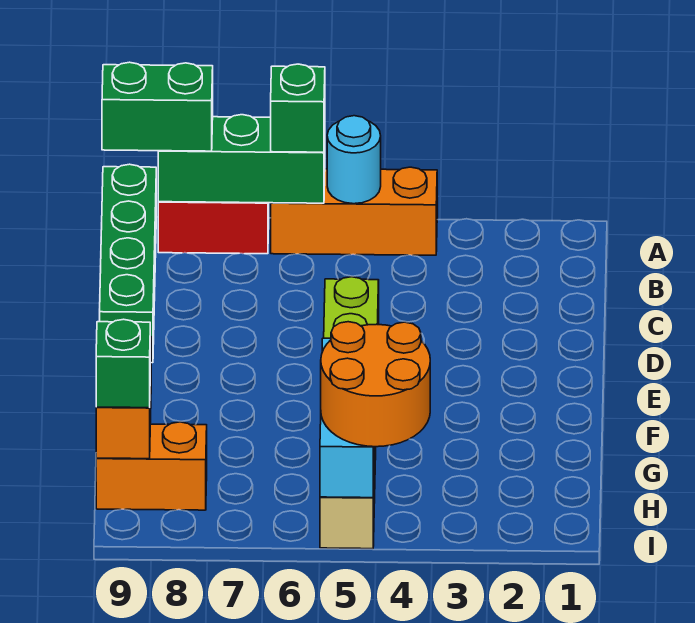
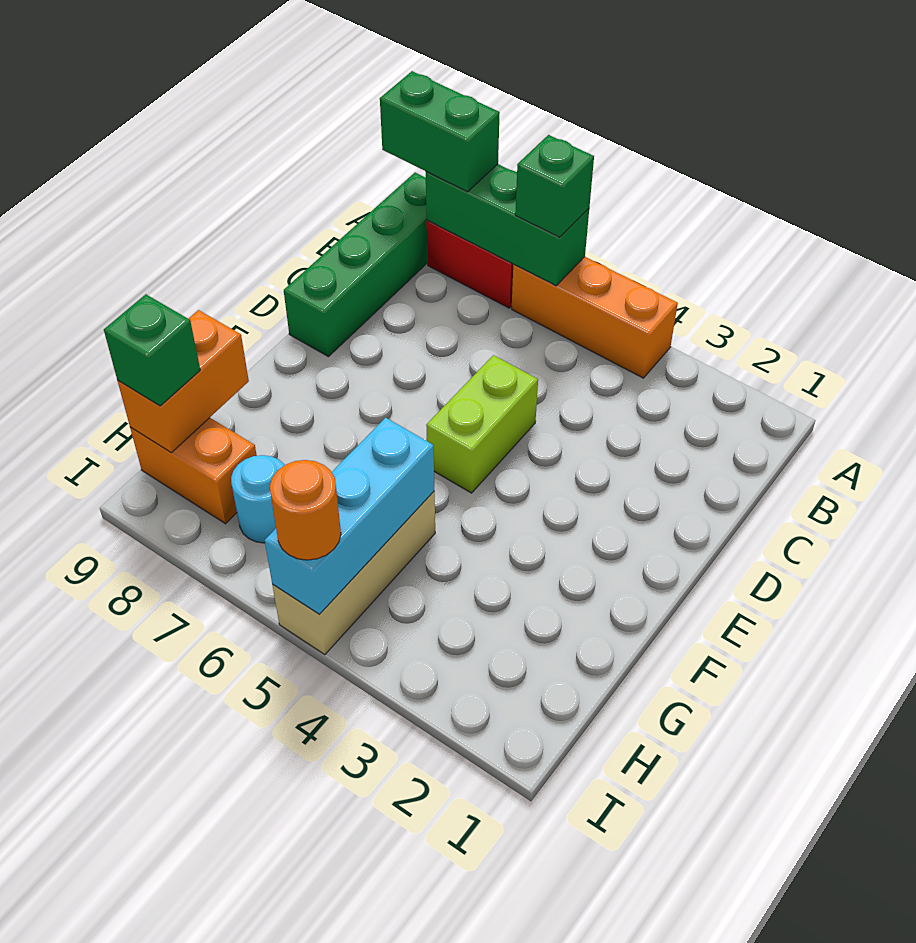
cyan 1x1 round brick [327,116,381,204] -> cyan 1x1 round brick moved to [231,455,285,543]
orange 2x2 round brick [321,322,430,447] -> orange 1x1 round brick [270,460,341,560]

